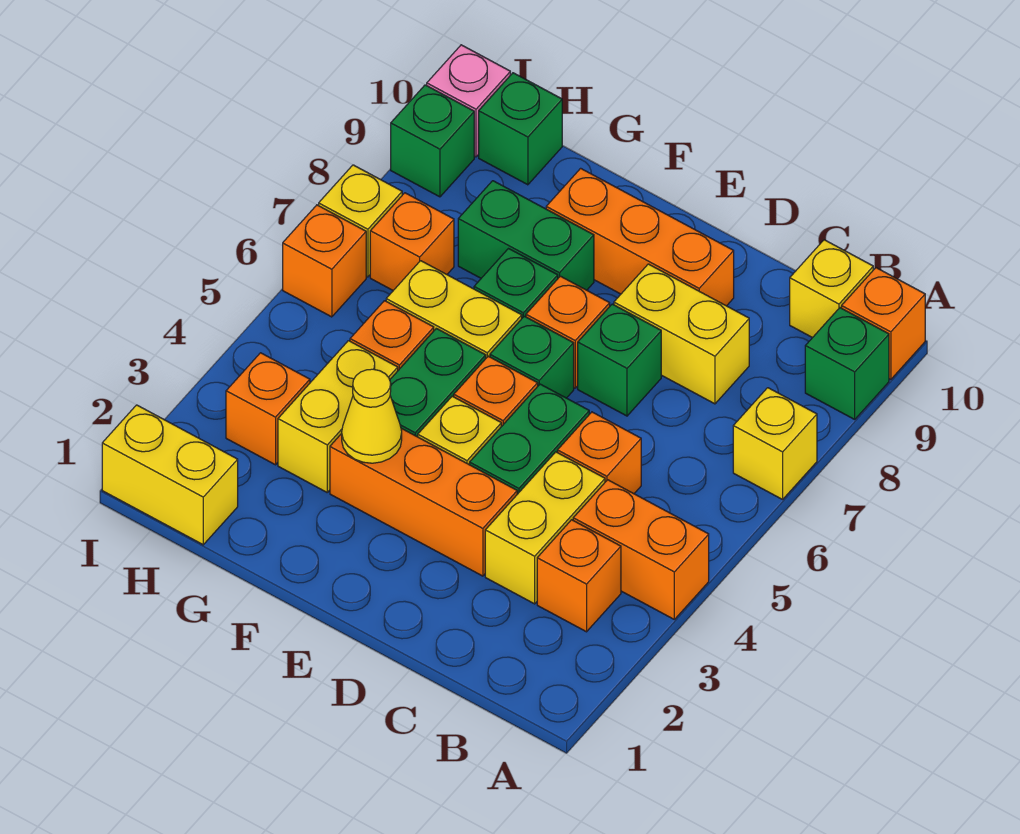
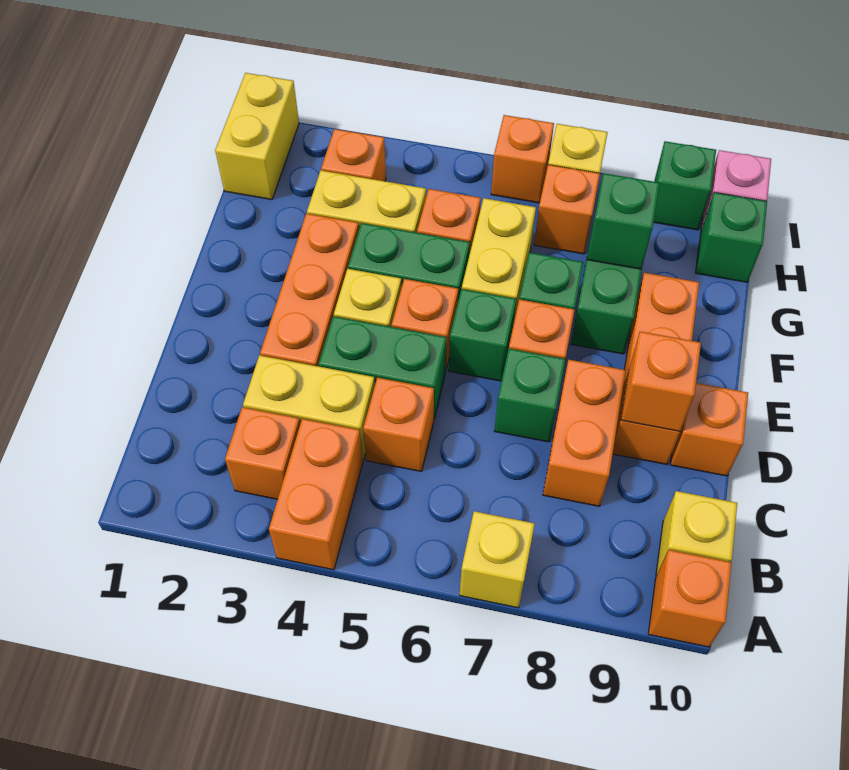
green 1x1 brick [805,308,889,419] -> green 1x1 brick moved to [587,173,660,269]
yellow 1x2 brick [614,264,749,404] -> orange 1x2 brick [543,360,626,506]
none -> orange 1x1 brick [621,332,701,431]
none -> orange 1x1 brick [670,383,748,476]
yellow 1x1 cone [342,369,402,463] -> none

